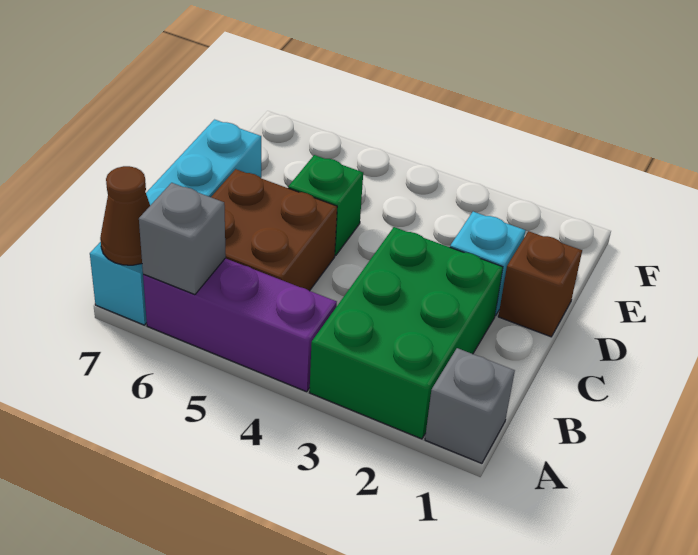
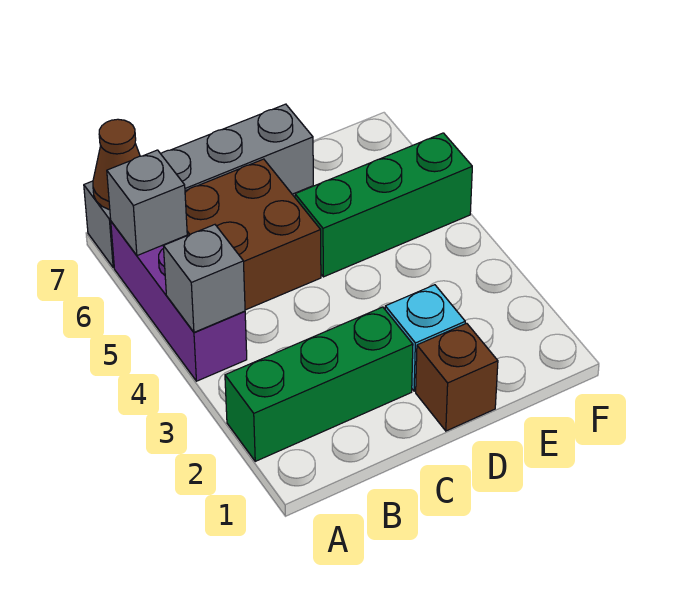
grey 1x1 brick [425,348,515,463] -> grey 1x1 brick moved to [163,225,245,332]
green 2x3 brick [310,227,503,439] -> green 1x3 brick [225,307,413,461]
cyan 1x4 brick [90,120,261,325] -> grey 1x4 brick [84,104,313,267]
green 1x1 brick [288,155,363,256] -> green 1x3 brick [295,133,472,277]

